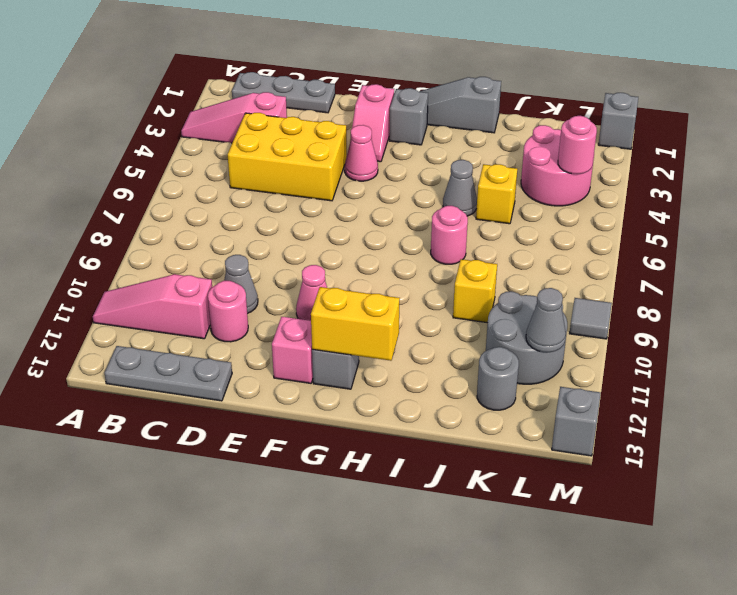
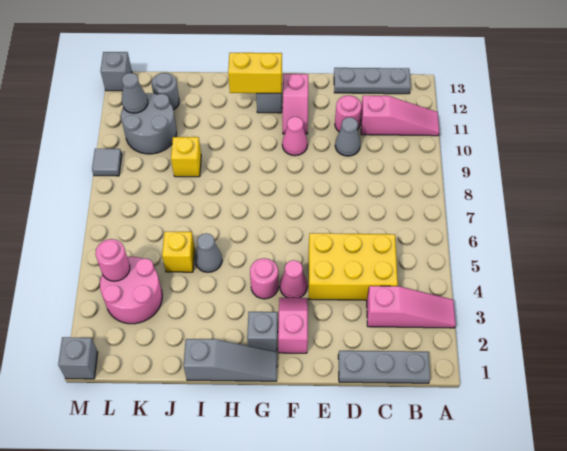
pink 1x1 round brick [431,206,468,264] -> pink 1x1 round brick moved to [250,258,278,299]

